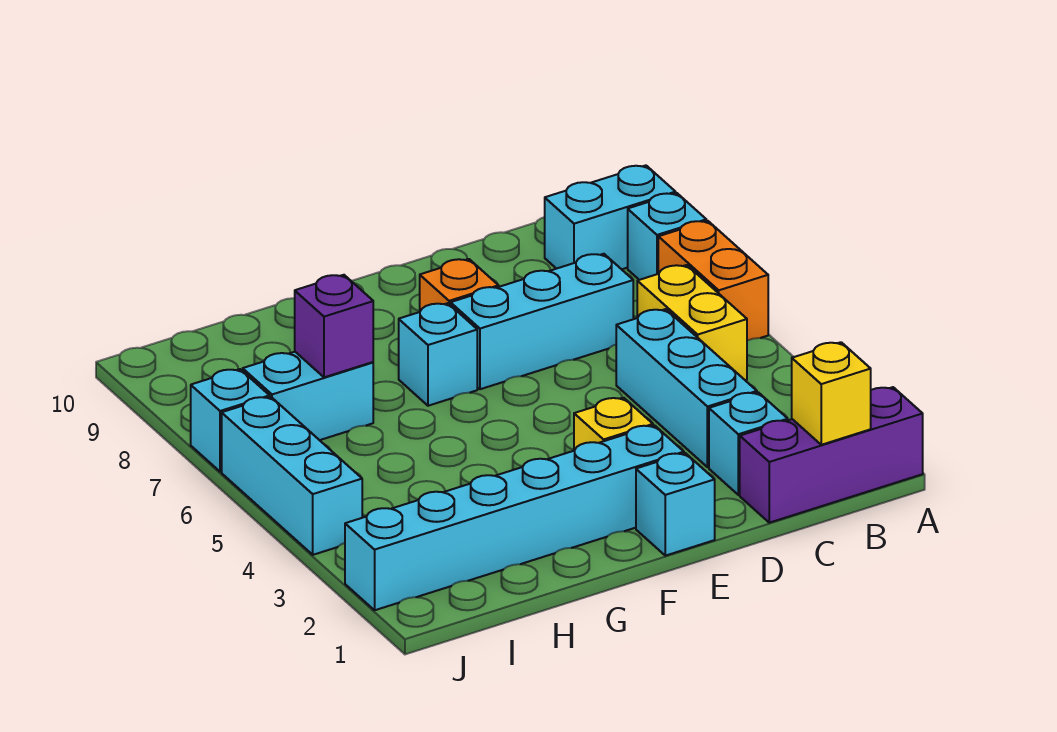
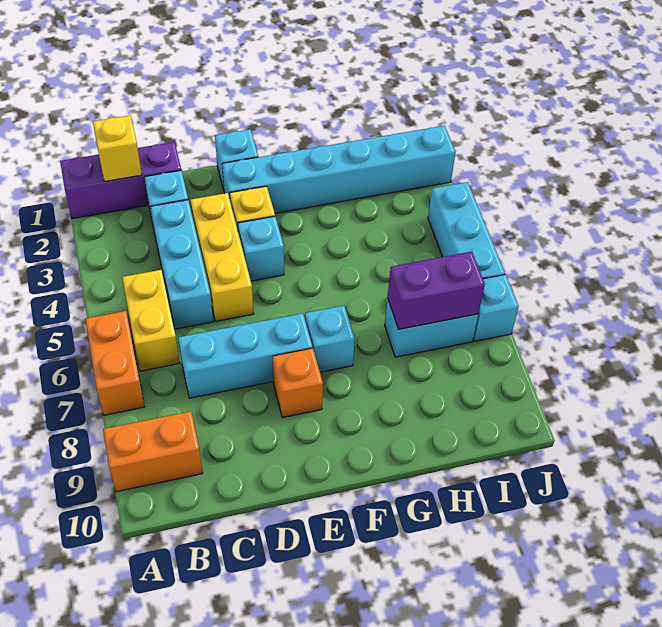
cyan 1x1 brick [628,193,706,280] -> cyan 1x1 brick moved to [238,216,284,281]
cyan 1x2 brick [545,165,676,269] -> orange 1x2 brick [103,411,203,492]
none -> yellow 1x3 brick [190,193,253,321]
purple 1x1 brick [295,275,373,377] -> purple 1x2 brick [388,252,485,329]

